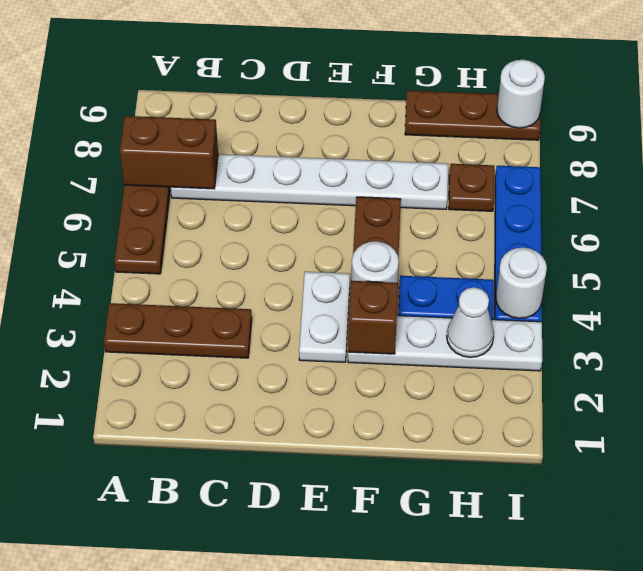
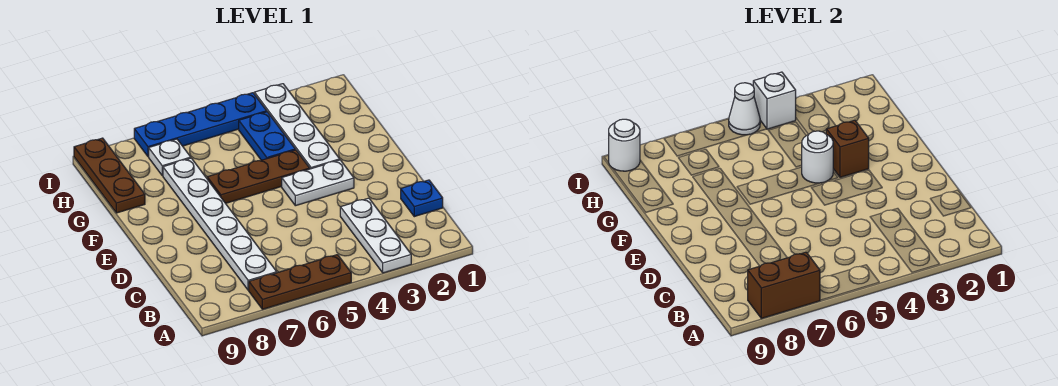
brown 1x3 plate [104,303,252,358] -> white 1x3 plate [340,198,411,273]
brown 1x2 brick [120,116,218,189] -> brown 1x2 brick turned to [748,252,820,319]
none -> blue 1x1 plate [401,180,443,217]
white 1x1 cone [447,287,494,357] -> white 1x1 cone moved to [729,83,760,135]
brown 1x1 plate [449,164,494,211] -> white 1x1 plate [149,139,191,176]
white 1x1 round brick [496,248,547,318] -> white 1x1 brick [753,72,796,129]

